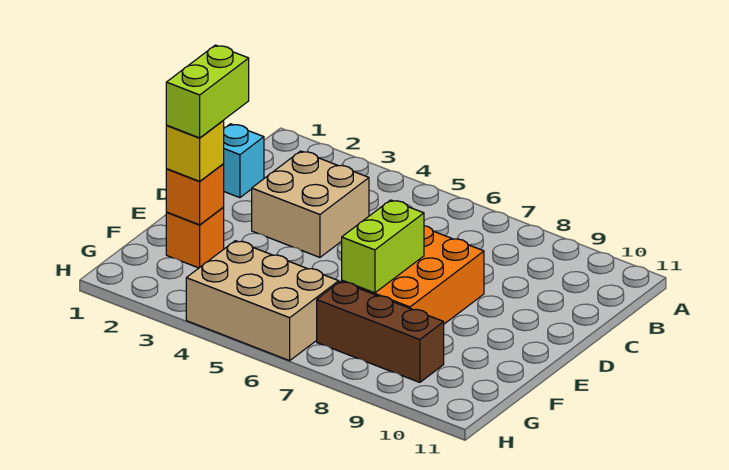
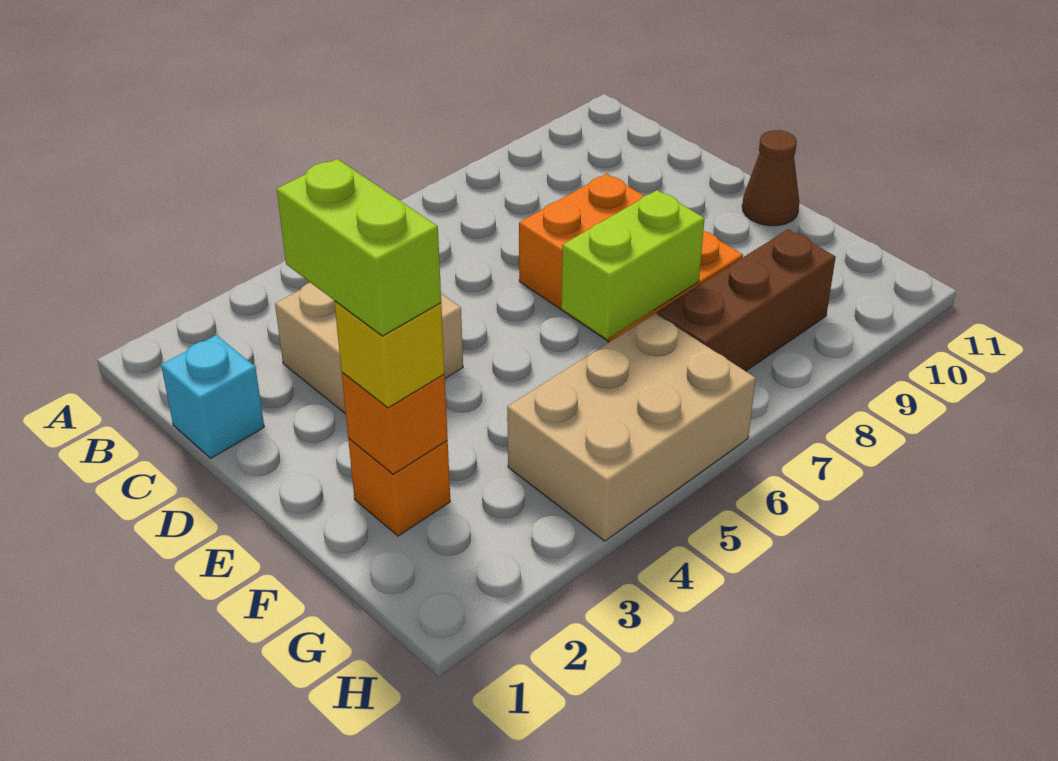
lime 1x2 brick [342,200,424,293] -> lime 1x2 brick turned to [561,190,705,339]
none -> brown 1x1 cone [742,130,799,226]

